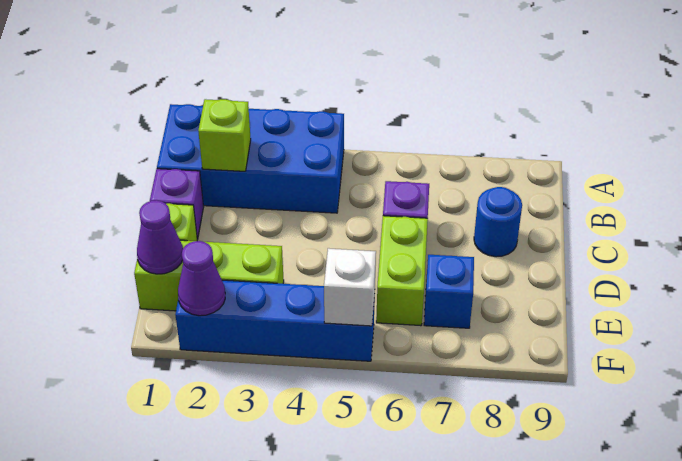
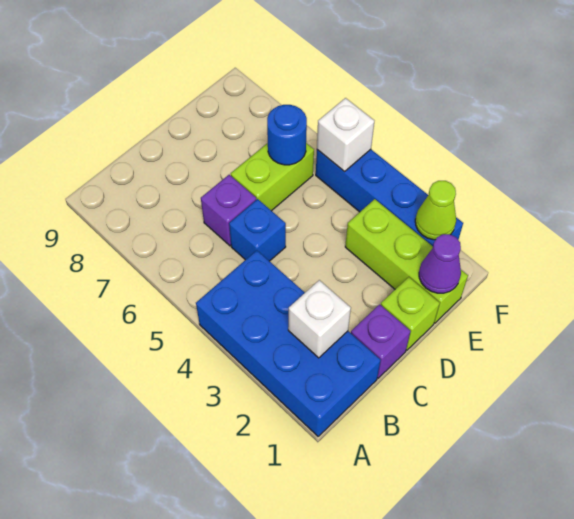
lime 1x1 brick [198,99,251,171] -> white 1x1 brick [288,280,351,358]
blue 1x1 round brick [474,187,522,257] -> blue 1x1 round brick moved to [267,105,307,165]
blue 1x1 brick [424,255,474,328] -> blue 1x1 brick moved to [229,199,286,261]
purple 1x1 cone [178,241,225,316] -> lime 1x1 cone [415,181,456,240]

